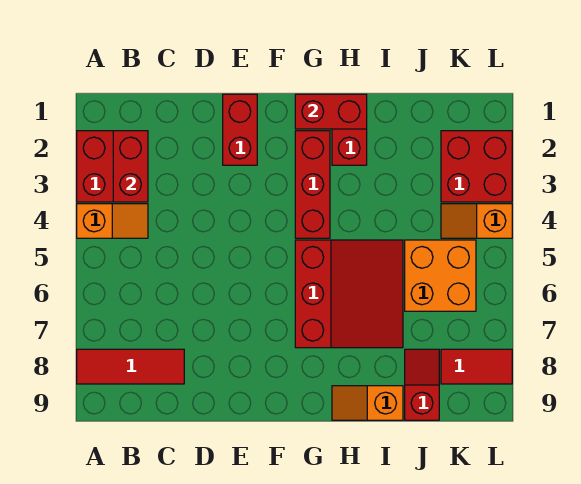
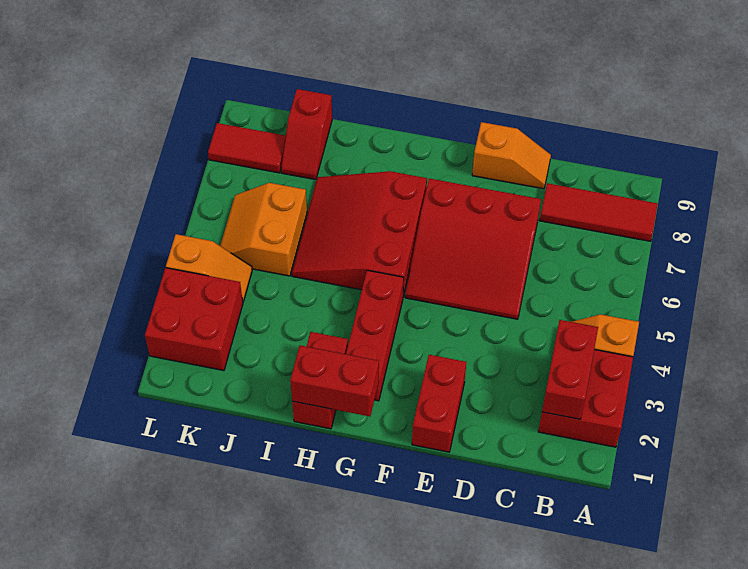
none -> red 3x3 slope [405,179,541,319]
orange 1x2 slope [332,386,403,420] -> orange 1x2 slope moved to [472,122,551,189]
orange 2x2 brick [405,240,476,311] -> orange 2x2 slope [220,183,307,276]

